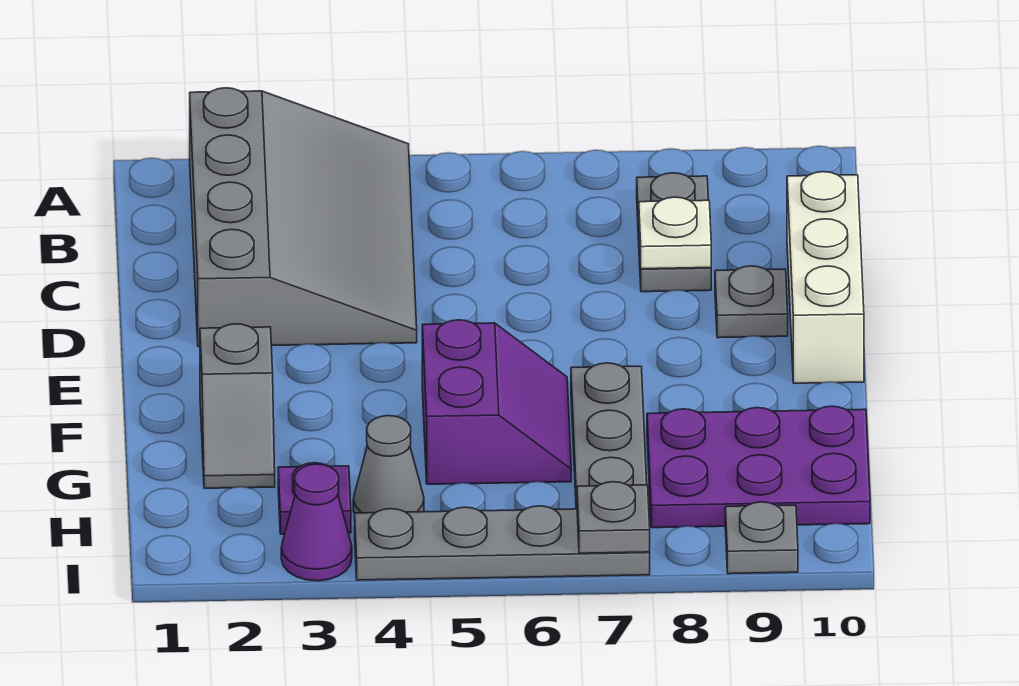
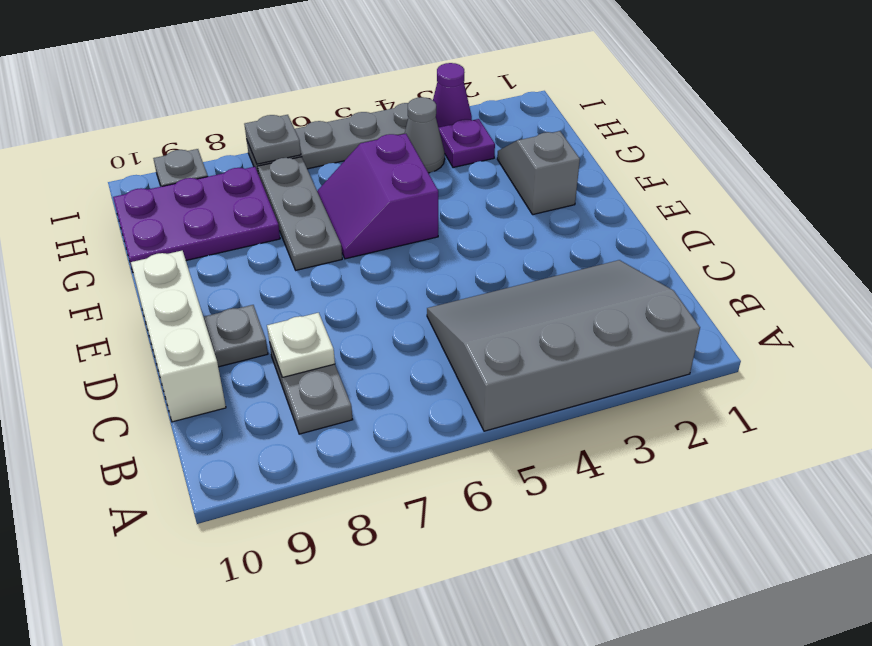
grey 3x4 slope [190,88,417,347] -> grey 3x4 slope turned to [427,260,700,431]

